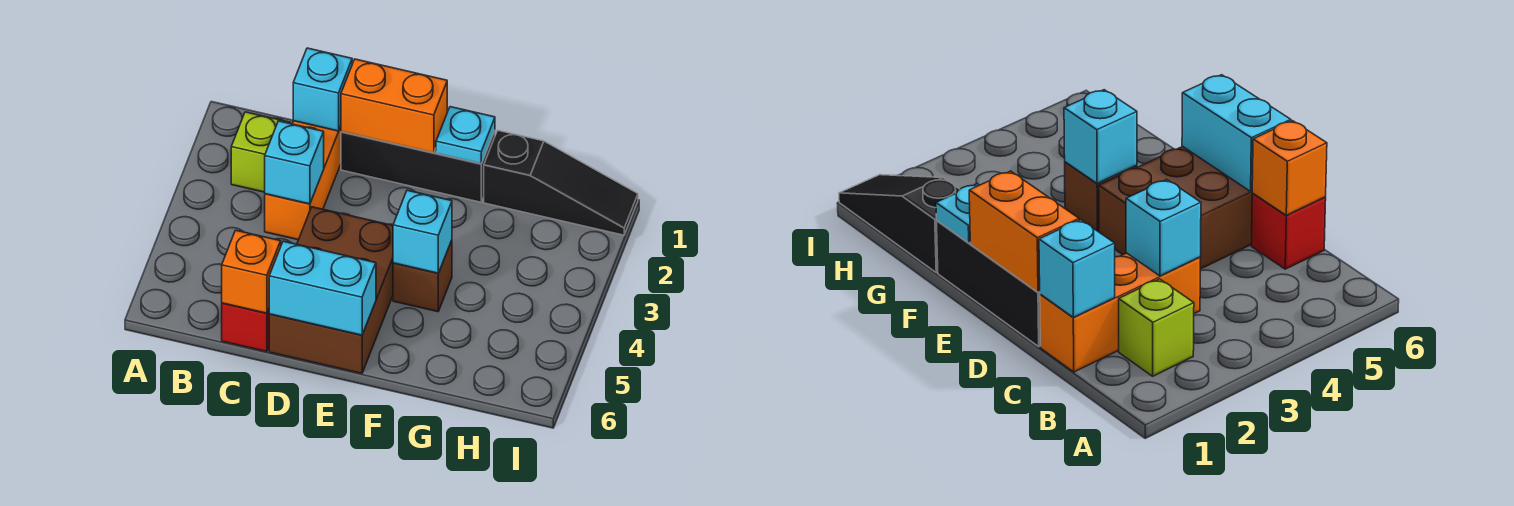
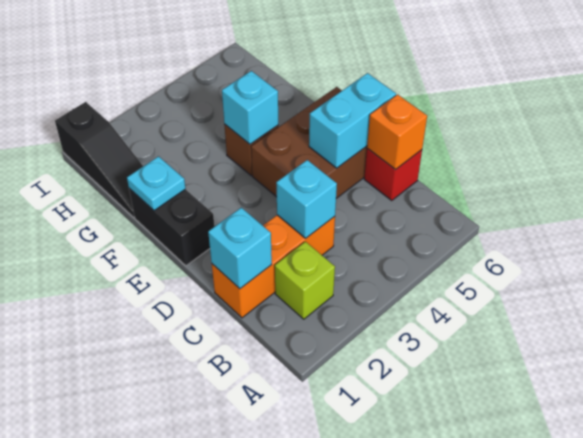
black 1x3 brick [341,131,495,202] -> black 1x2 brick [129,188,215,266]
orange 1x2 brick [341,59,447,153] -> none
cyan 1x2 brick [269,241,376,335] -> cyan 1x2 brick turned to [309,73,396,168]
black 1x3 slope [484,131,638,235] -> black 1x3 slope turned to [55,102,143,217]

